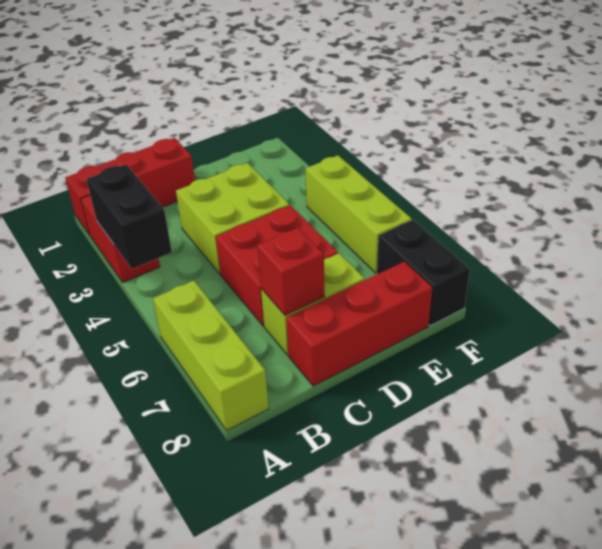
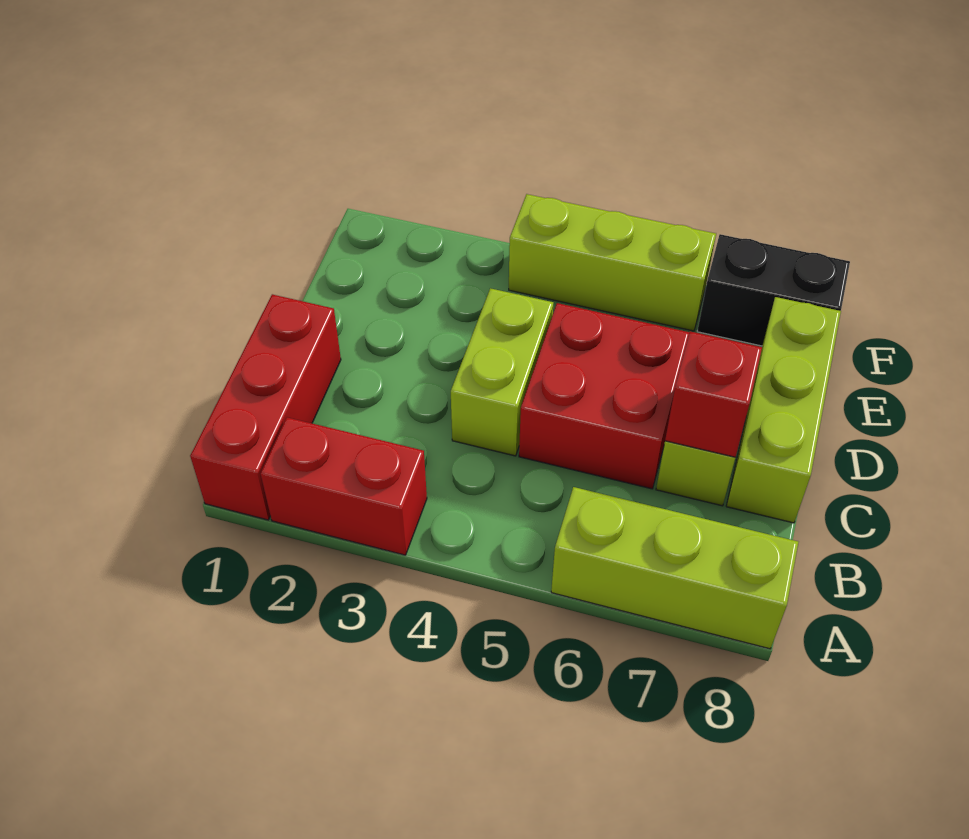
black 1x2 brick [86,164,172,269] -> none
lime 2x2 brick [176,163,289,274] -> lime 1x2 brick [451,288,553,456]
red 1x3 brick [286,262,432,386] -> lime 1x3 brick [726,297,841,523]

